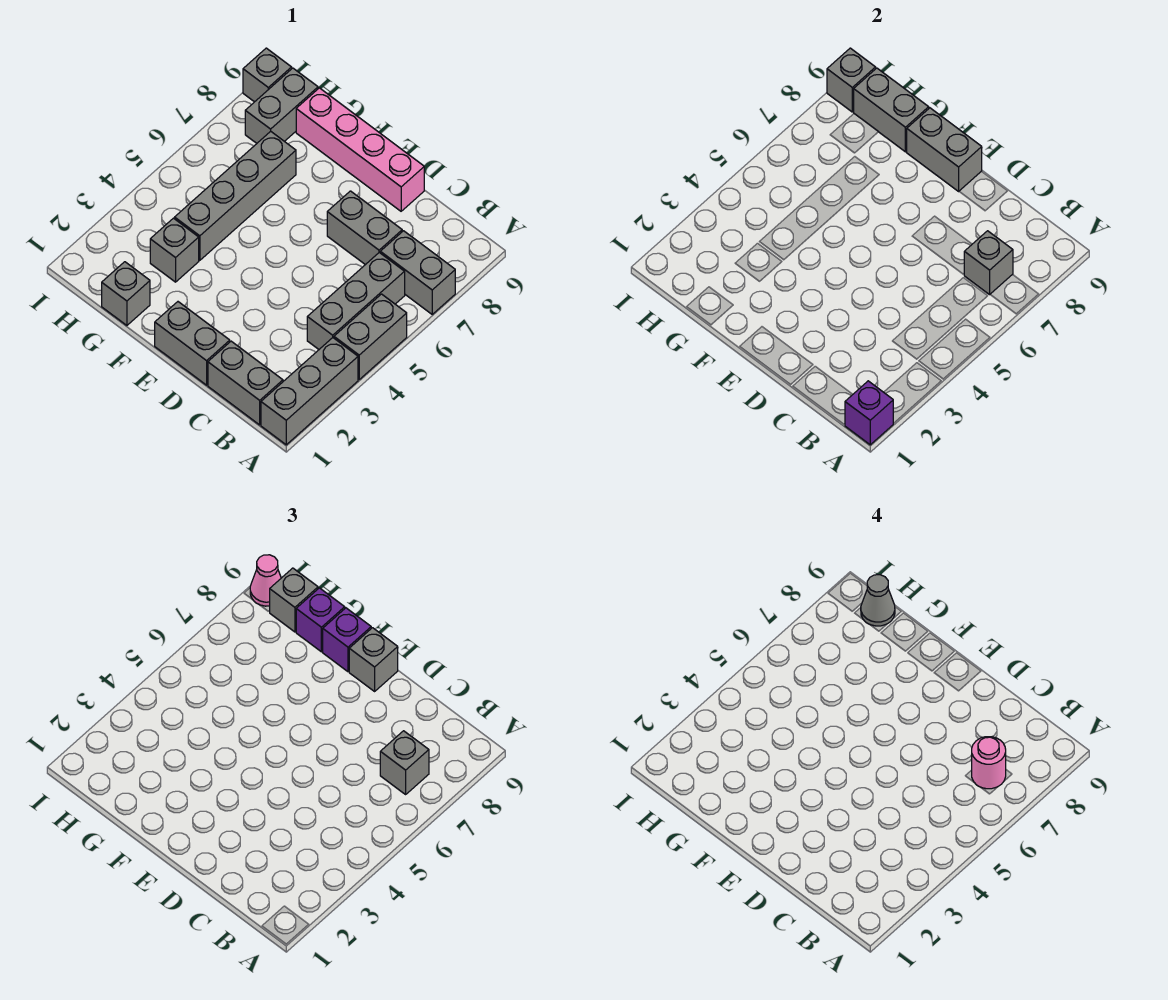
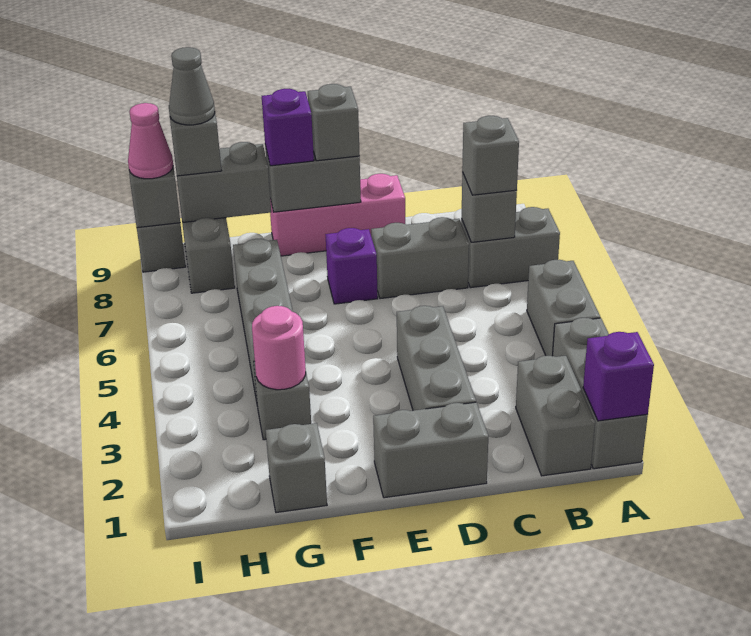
grey 1x2 brick [208,341,283,425] -> grey 1x2 brick turned to [516,356,595,476]
grey 1x3 brick [307,253,405,349] -> grey 1x3 brick moved to [397,306,476,410]
pink 1x1 round brick [972,737,1006,789] -> pink 1x1 round brick moved to [252,306,306,390]
pink 1x4 brick [296,88,424,211] -> pink 1x3 brick [270,174,405,256]
purple 1x1 brick [296,588,345,652] -> purple 1x1 brick moved to [325,228,378,304]

